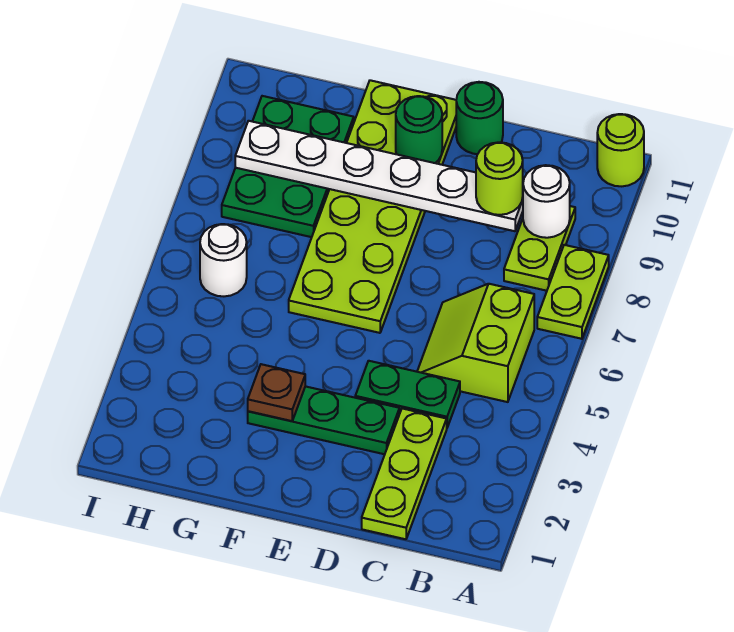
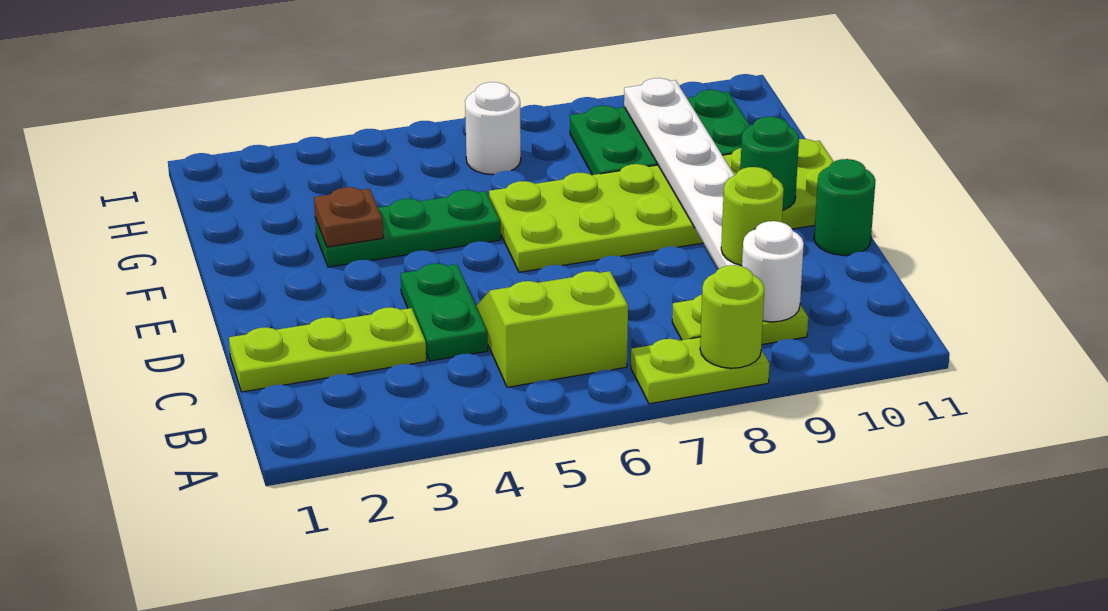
lime 1x1 round brick [597,114,644,186] -> lime 1x1 round brick moved to [700,265,764,368]
green 1x3 plate [248,386,399,454] -> green 1x3 plate turned to [315,190,501,267]

